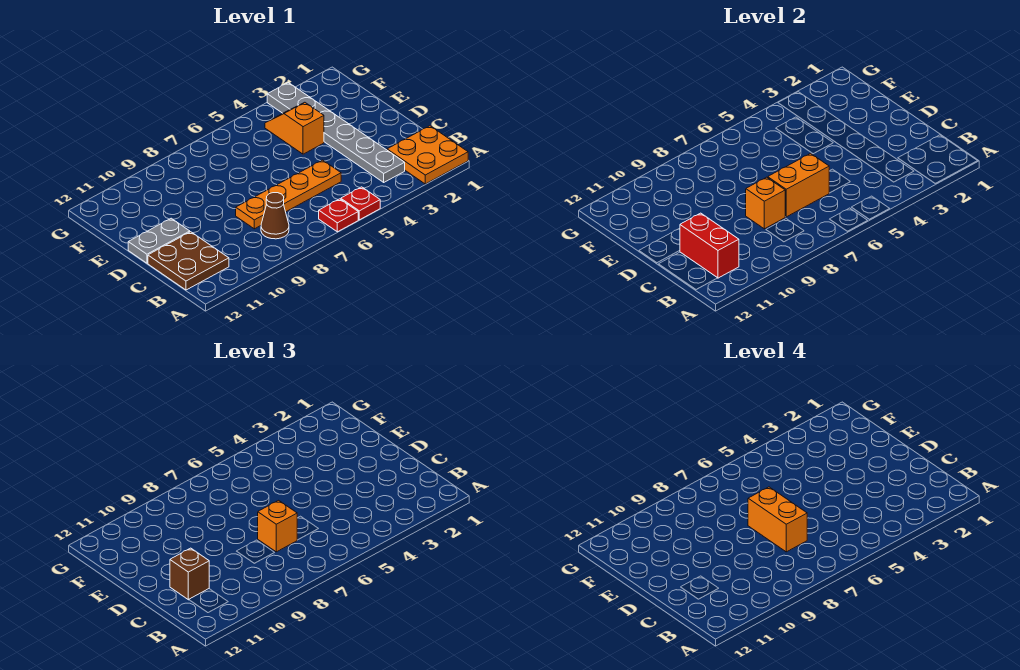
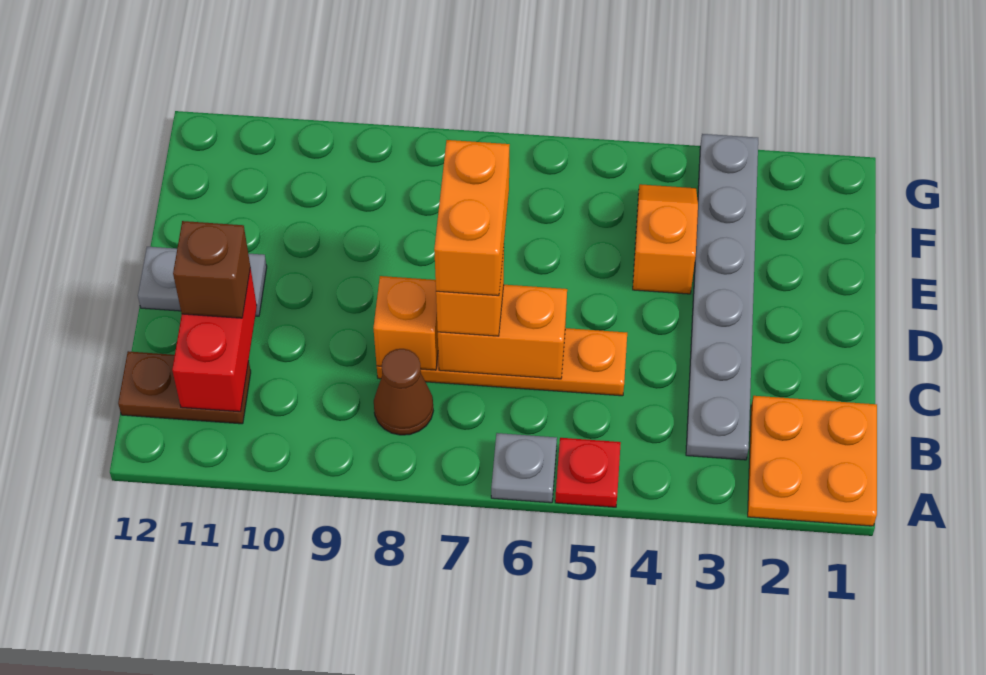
red 1x1 plate [319,199,358,232] -> grey 1x1 plate [491,433,557,503]
brown 2x2 plate [148,232,229,290] -> brown 1x2 plate [118,351,251,424]

